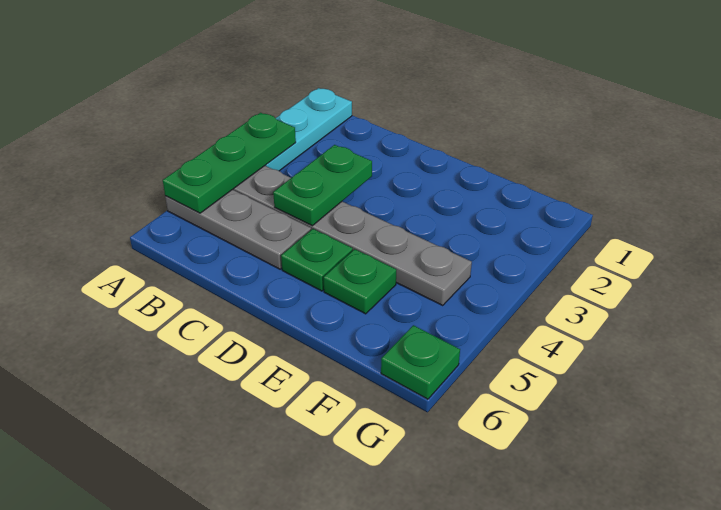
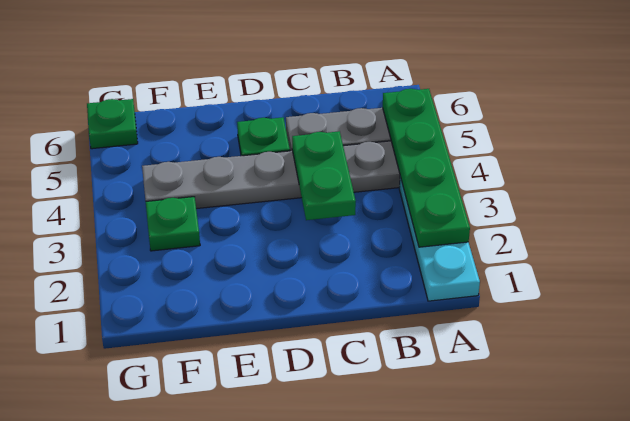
green 1x3 plate [163,113,296,213] -> green 1x4 plate [383,89,470,247]
green 1x1 plate [324,249,396,314] -> green 1x1 plate moved to [146,197,200,251]

